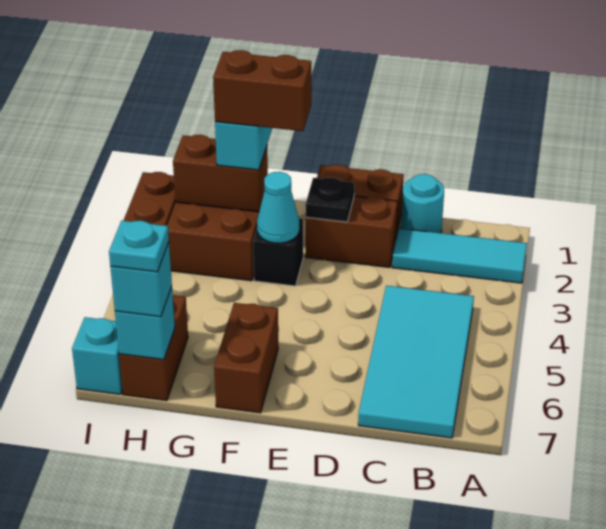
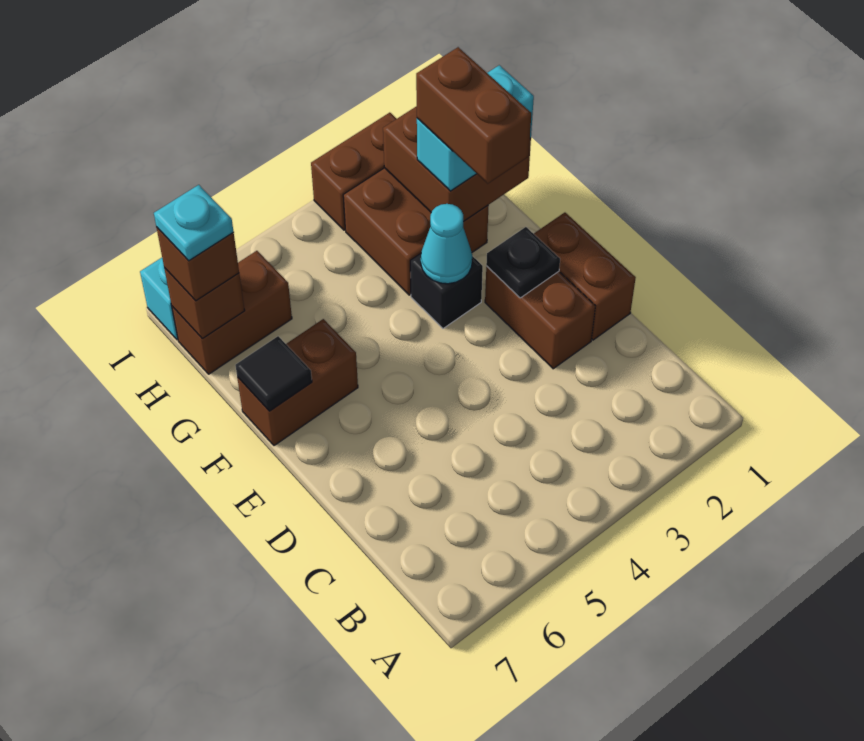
cyan 1x3 tile [392,228,527,283] -> none
cyan 2x4 tile [358,286,474,438] -> none
cyan 1x1 round brick [401,174,444,233] -> none
none -> black 1x1 tile [235,336,312,411]
brown 1x2 brick [173,135,268,212] -> brown 2x2 brick [383,106,531,222]
cyan 1x1 brick [115,287,175,360] -> brown 1x1 brick [164,268,245,338]
cyan 1x1 brick [111,242,172,317] -> brown 1x1 brick [156,227,239,301]

